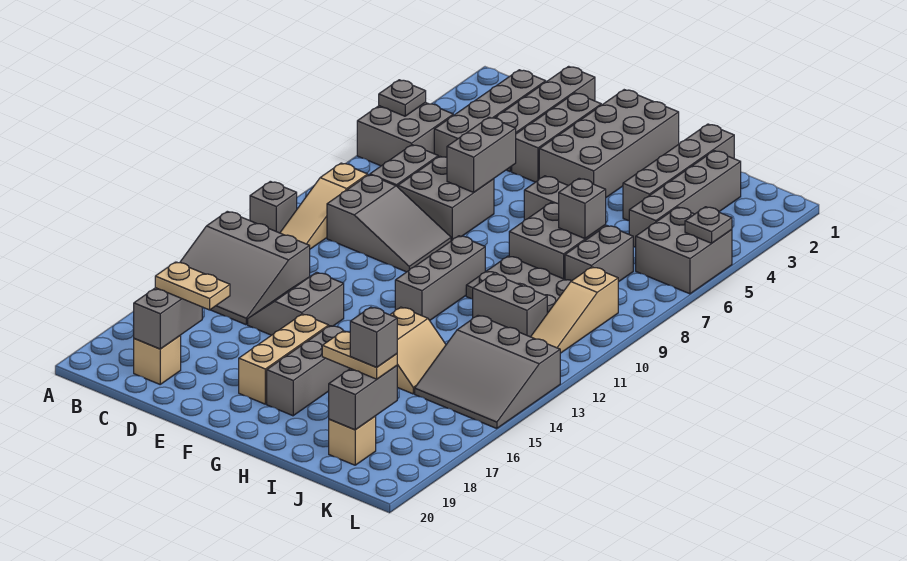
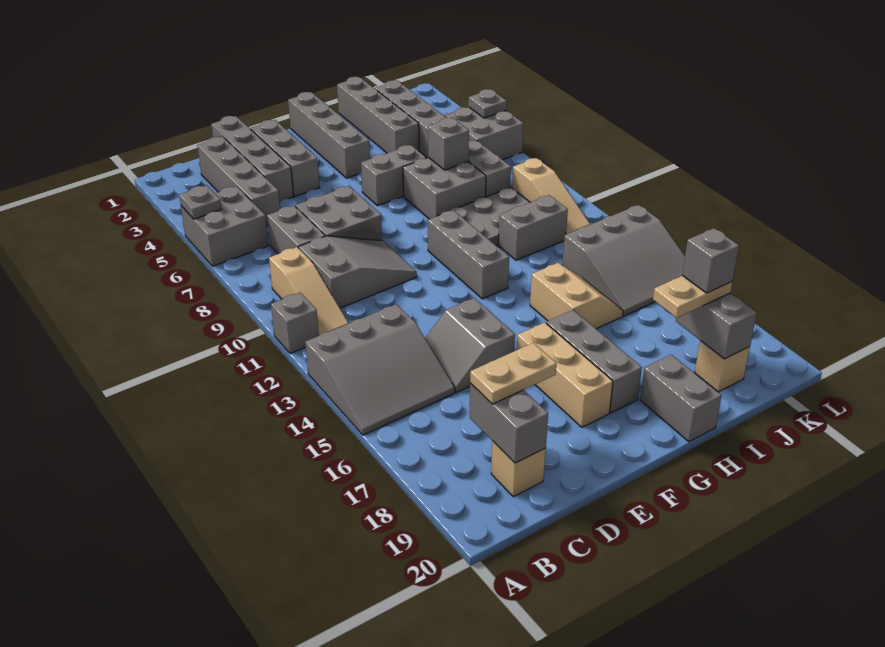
grey 1x2 brick [447,117,516,192] -> grey 1x2 brick moved to [640,355,722,442]
grey 2x4 brick [539,90,679,197] -> grey 1x4 brick [288,92,370,178]

